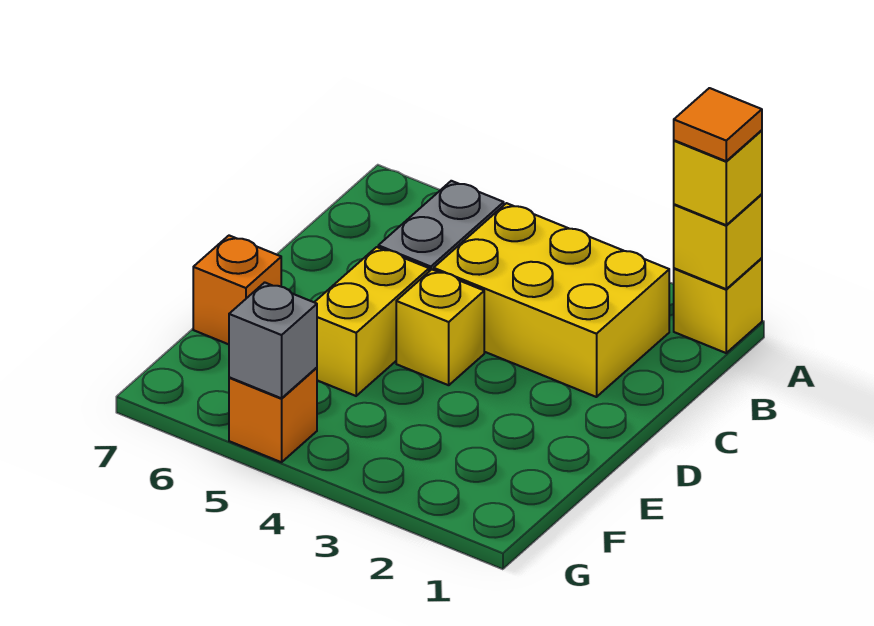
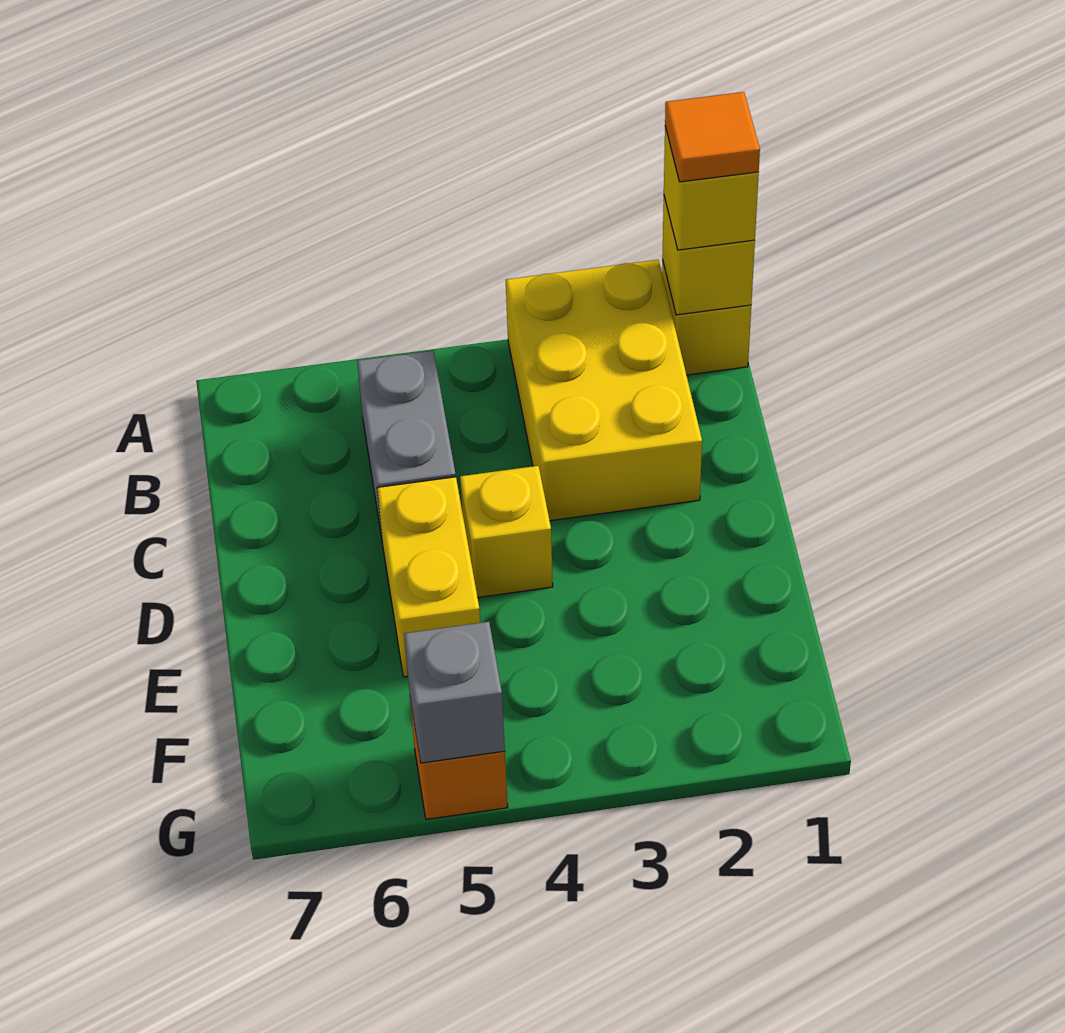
yellow 2x3 brick [434,203,669,397] -> yellow 2x3 brick turned to [506,260,702,521]
orange 1x1 brick [193,236,281,344] -> none

